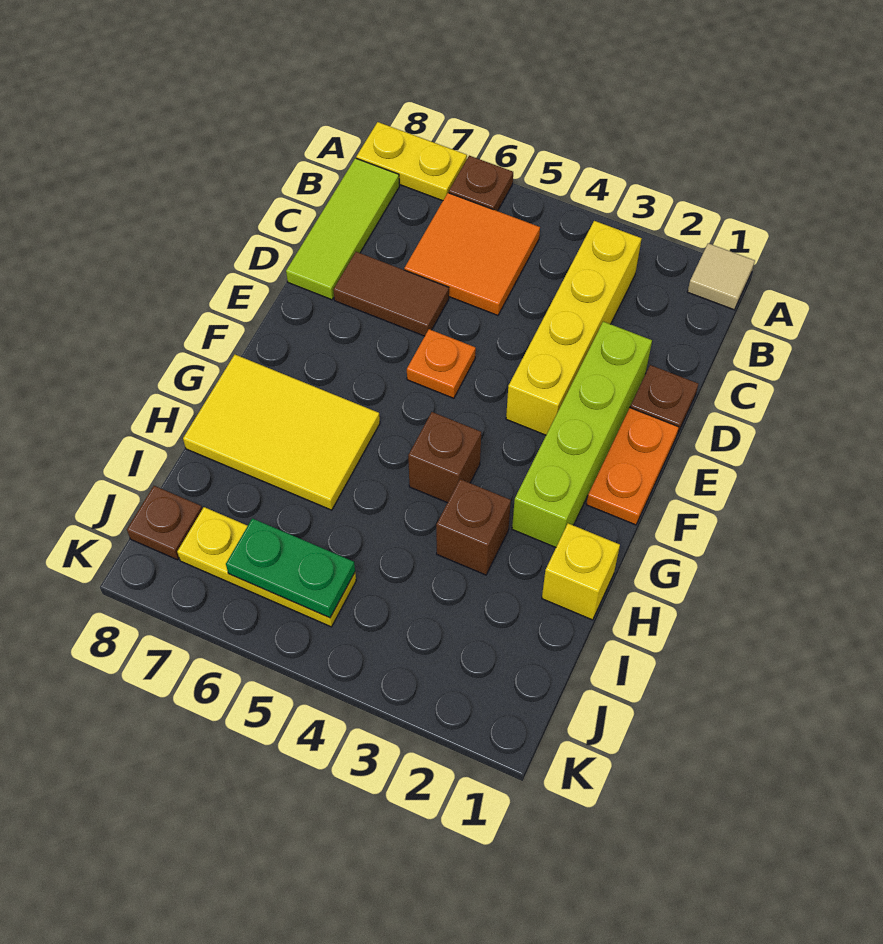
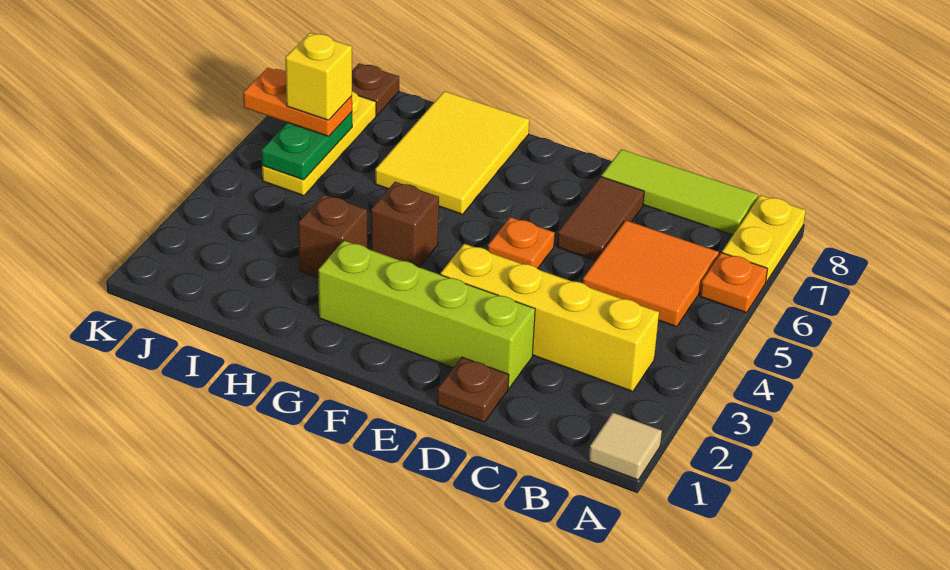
brown 1x1 plate [449,156,513,211] -> orange 1x1 plate [700,253,768,313]
orange 1x2 plate [586,408,679,525] -> orange 1x2 plate moved to [243,68,352,136]
yellow 1x1 brick [542,523,620,620] -> yellow 1x1 brick moved to [285,33,352,120]

